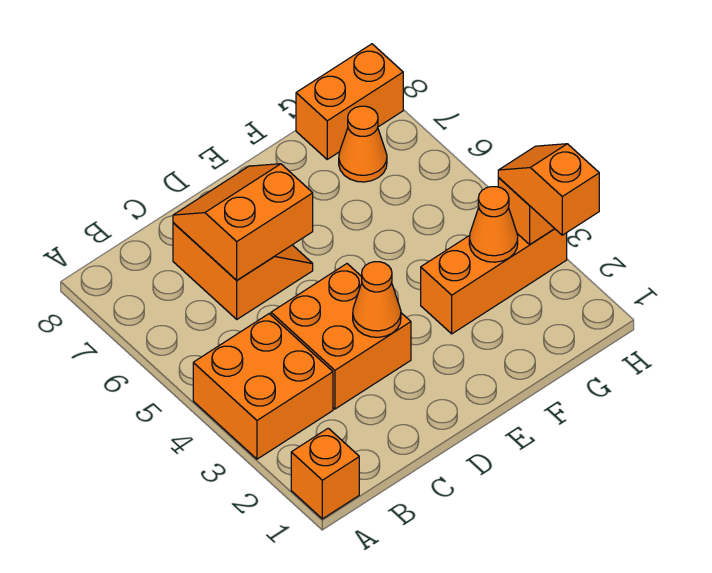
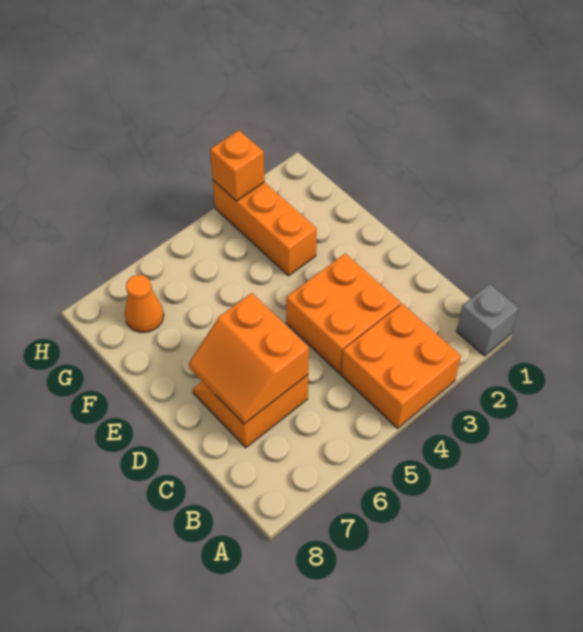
orange 1x1 brick [291,428,359,519] -> grey 1x1 brick [457,284,519,356]
orange 1x1 cone [353,262,401,337] -> none
orange 1x1 cone [469,187,518,262] -> none
orange 1x2 brick [296,44,403,159] -> none
orange 1x2 slope [498,144,599,235] -> none

